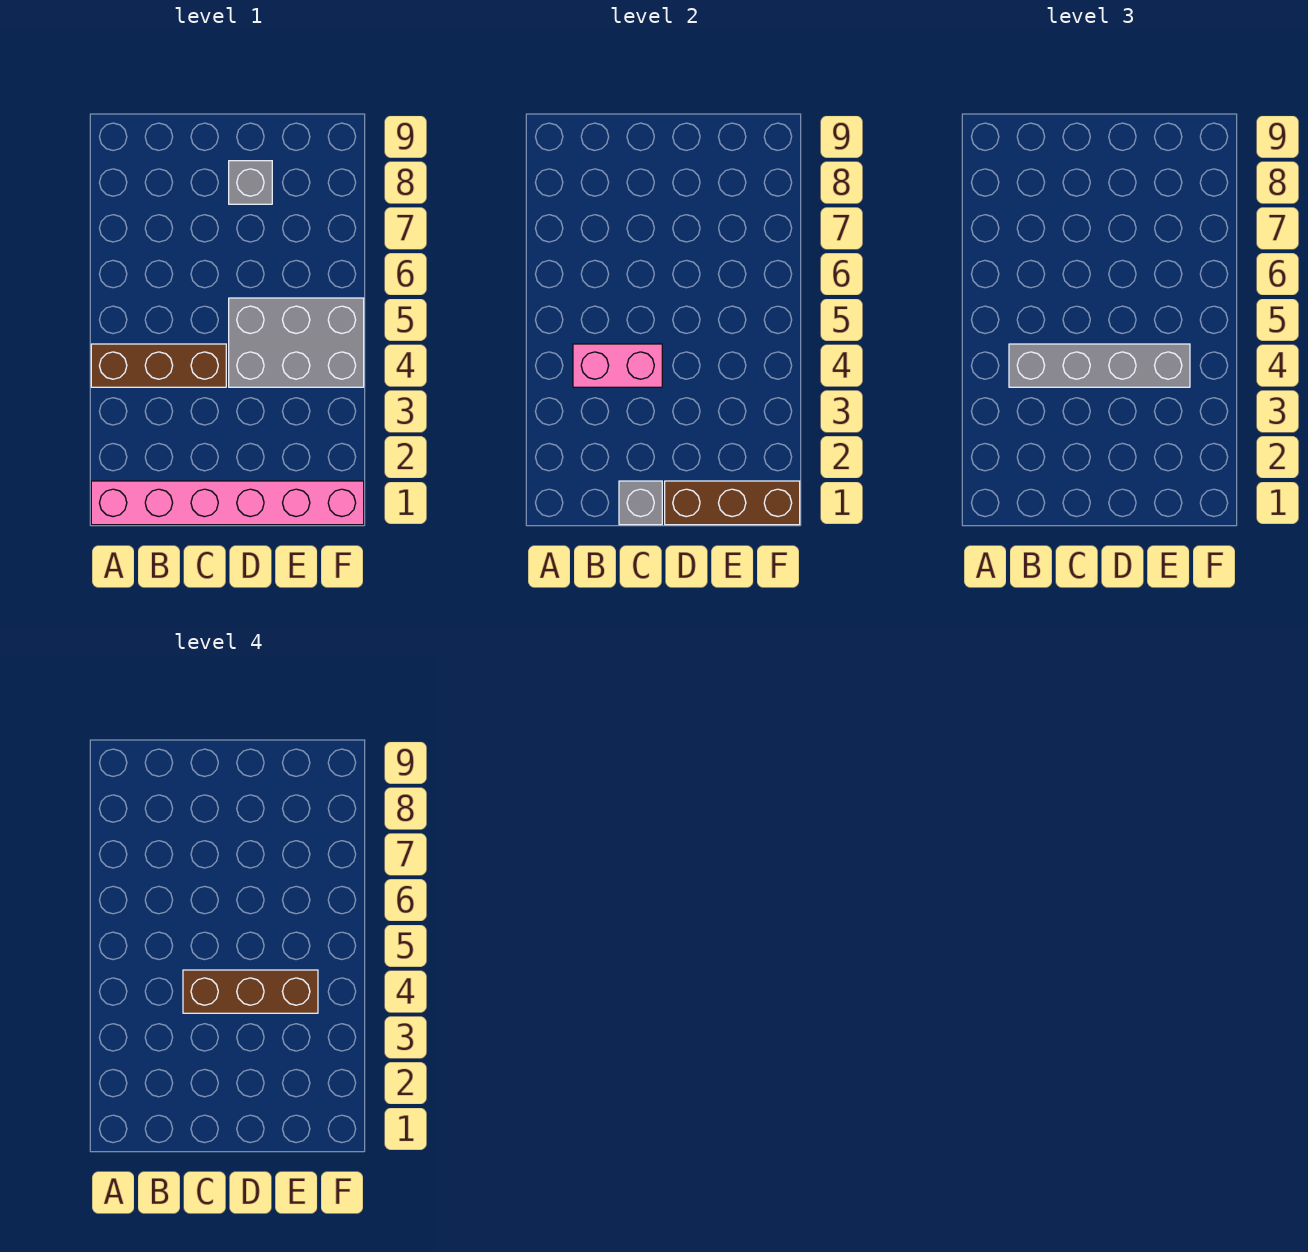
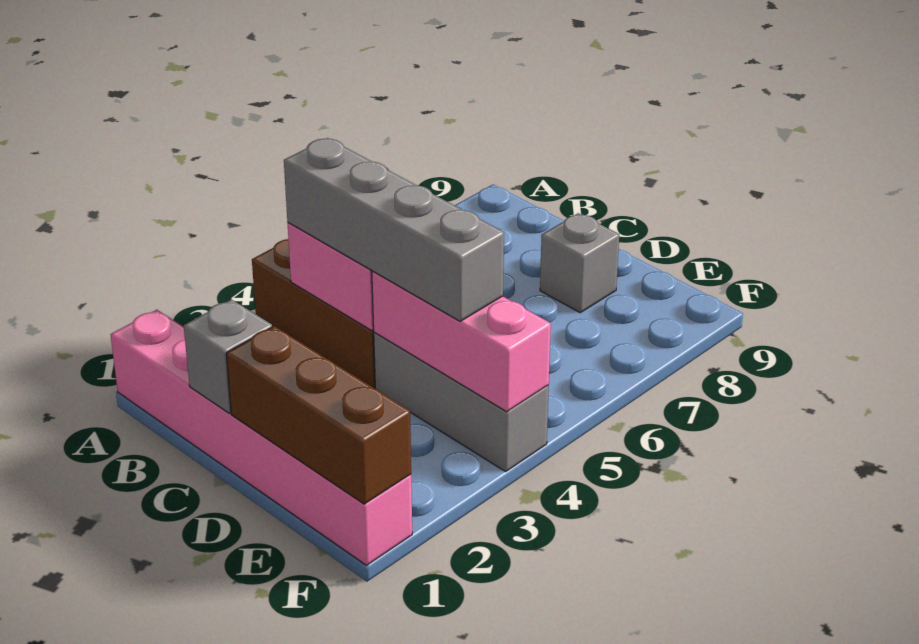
brown 1x3 brick [183,970,318,1013] -> none
grey 2x3 brick [229,298,364,387] -> grey 1x3 brick [374,332,549,472]
none -> pink 1x3 brick [372,271,551,412]

